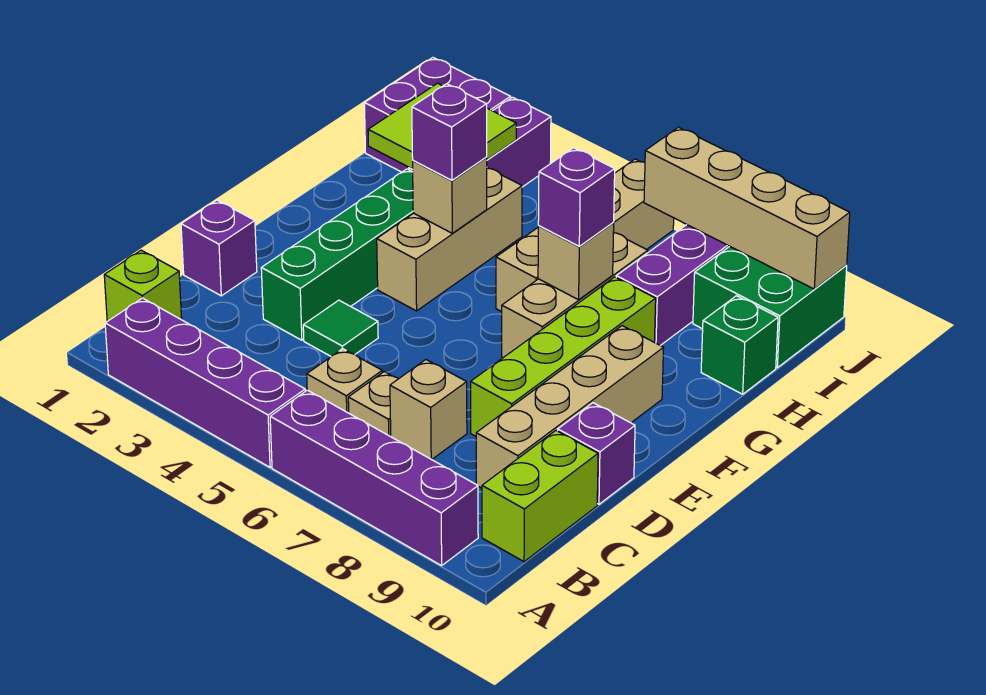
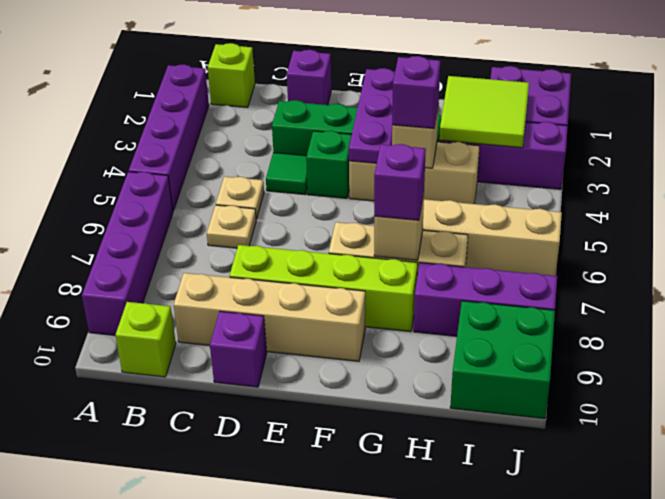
lime 1x2 brick [482,431,598,562] -> lime 1x1 brick [115,302,176,377]
tan 1x1 brick [390,360,467,460] -> none
none -> purple 1x3 plate [349,68,395,163]
green 1x1 brick [701,296,778,394] -> green 1x1 brick moved to [306,131,352,198]
tan 1x4 brick [644,127,850,289] -> none

